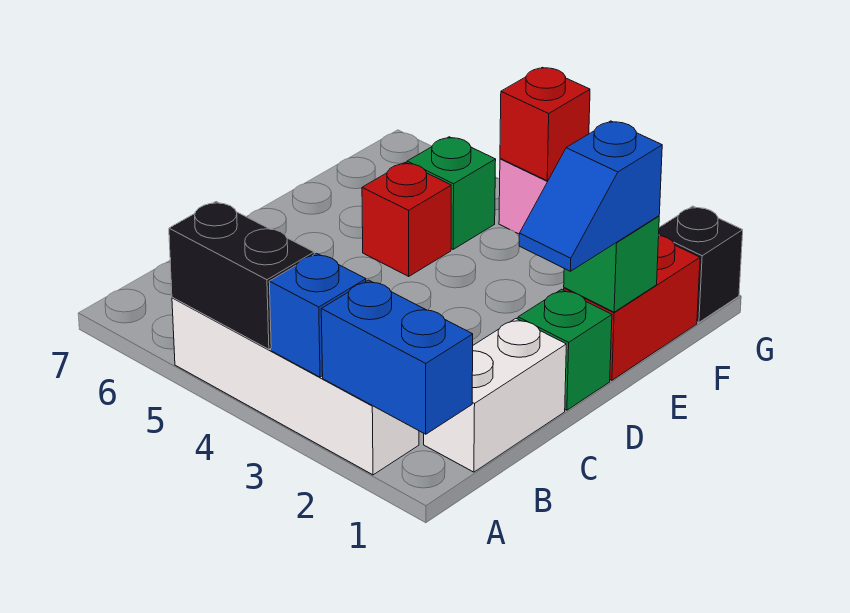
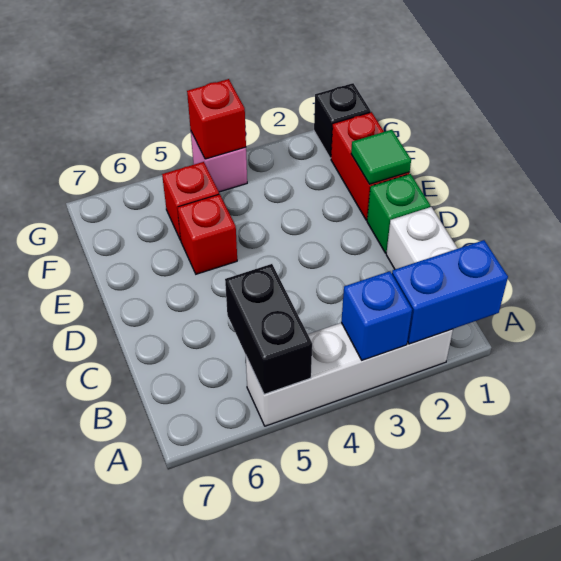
black 1x2 brick [169,202,314,349] -> black 1x2 brick turned to [225,264,312,394]
blue 1x2 slope [519,121,662,271] -> none
green 1x1 brick [564,216,659,312] -> green 1x1 tile [351,130,411,184]
green 1x1 brick [407,137,496,249] -> red 1x1 brick [162,162,219,240]

